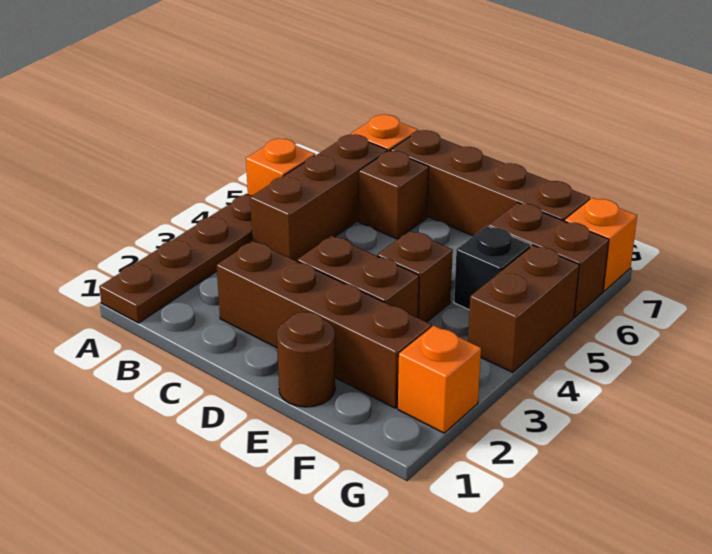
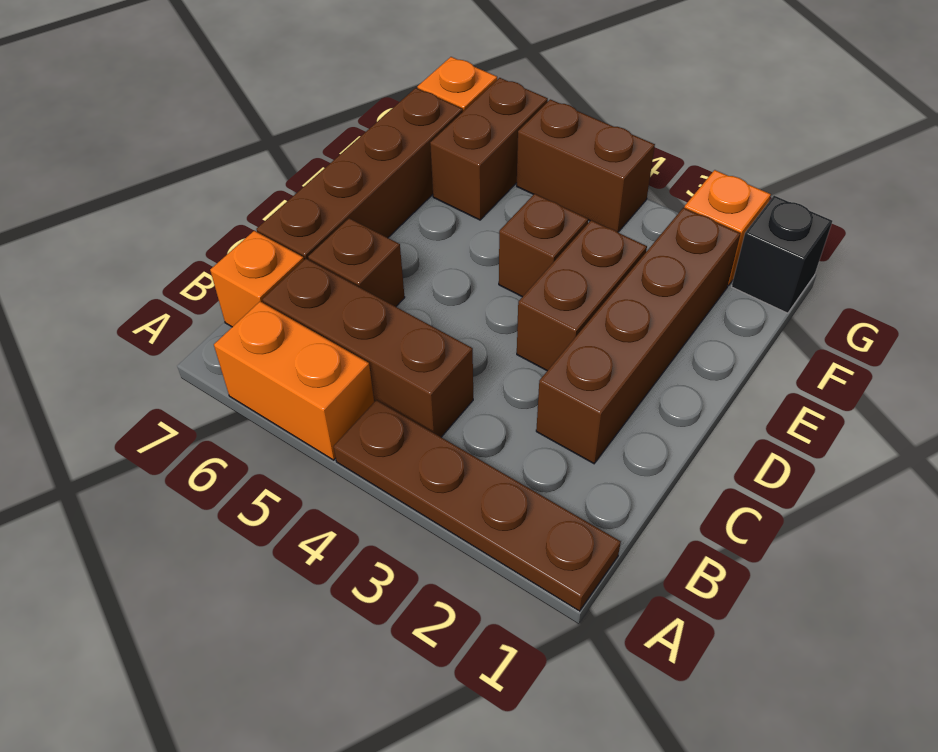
orange 1x1 brick [246,139,315,195] -> orange 1x2 brick [214,301,374,460]
brown 1x1 round brick [277,312,335,407] -> none
black 1x1 brick [454,226,531,310] -> black 1x1 brick moved to [732,196,832,313]

